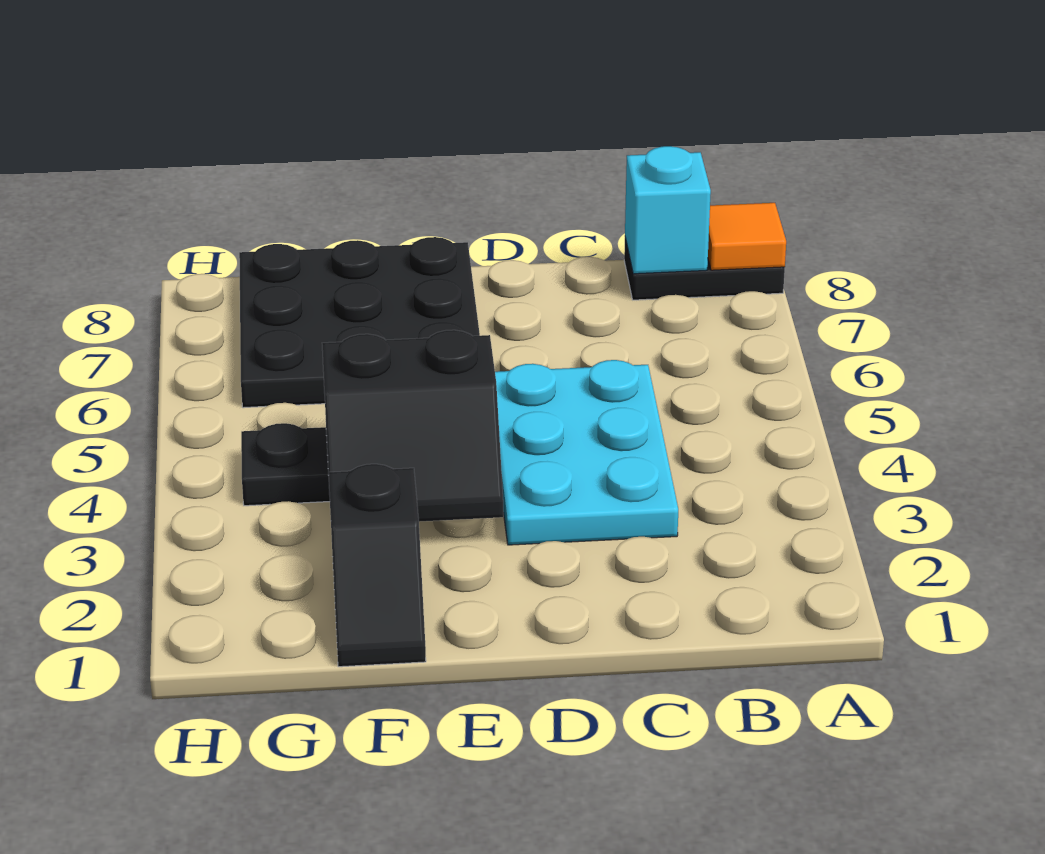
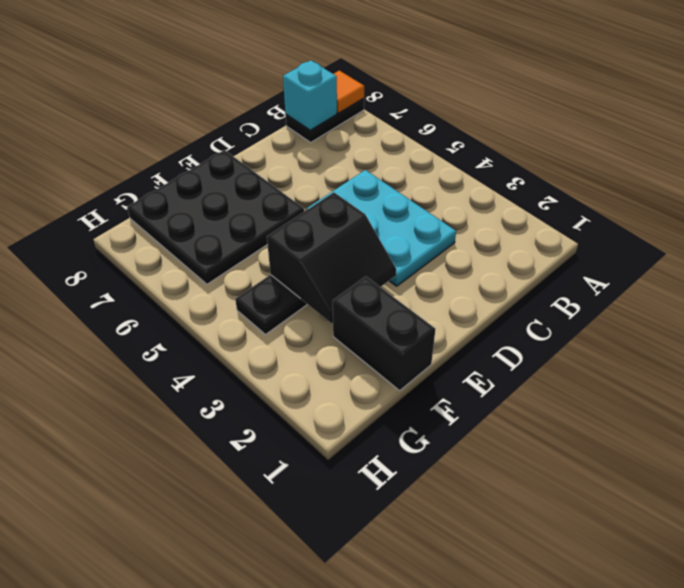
black 1x2 slope [328,464,426,667] -> black 1x2 brick [333,276,435,391]

